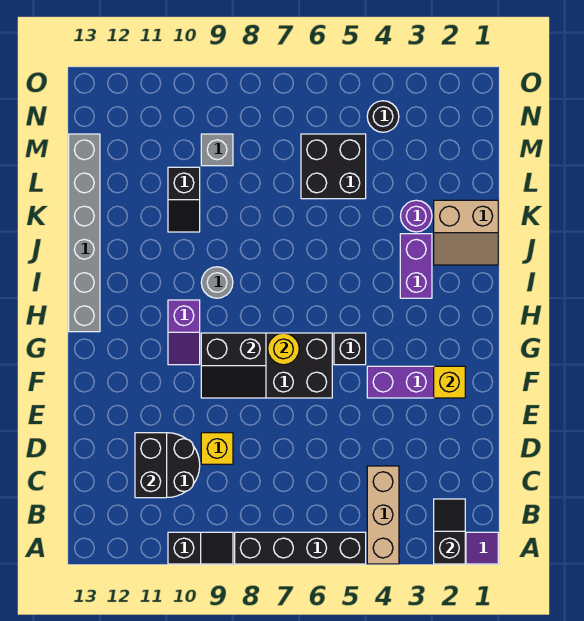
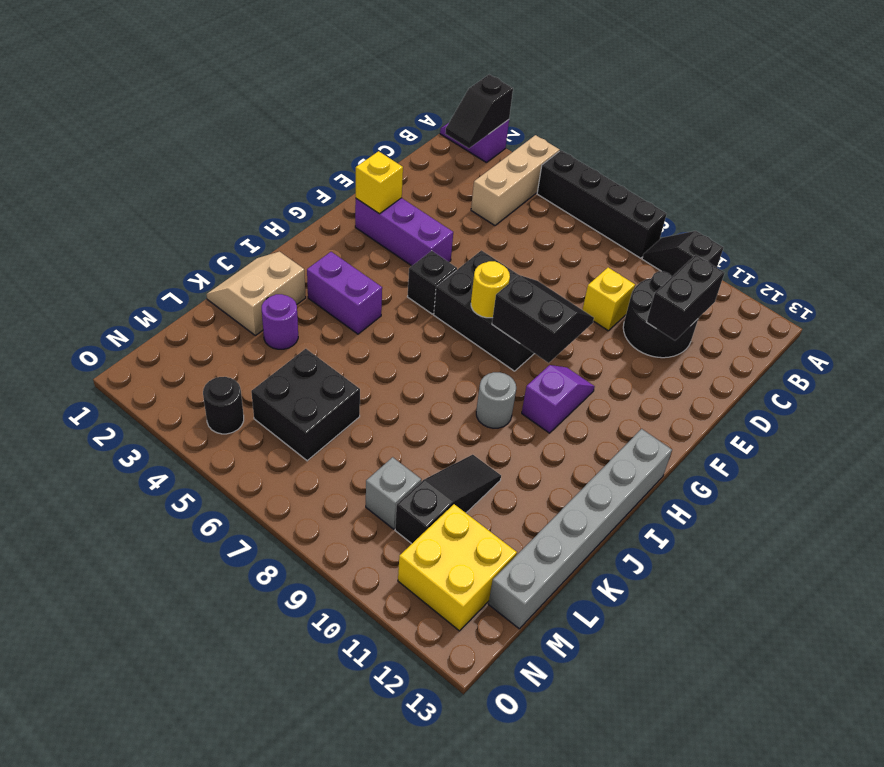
purple 1x2 brick [400,234,432,298] -> purple 1x2 brick turned to [307,252,382,334]
tan 2x2 slope [434,200,498,265] -> tan 2x2 slope turned to [206,252,306,335]
black 1x2 slope [168,167,200,232] -> black 1x3 slope [395,455,501,544]
none -> yellow 2x2 brick [398,504,517,631]

